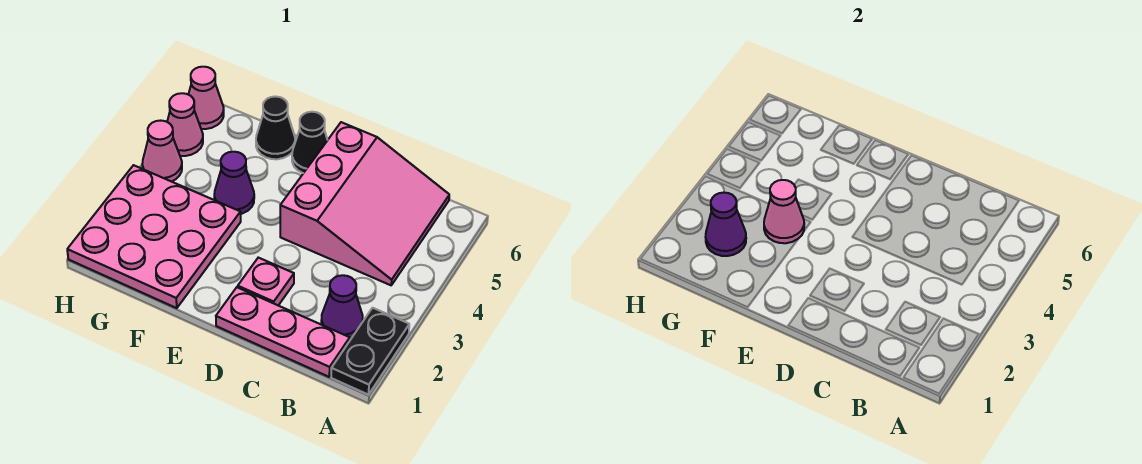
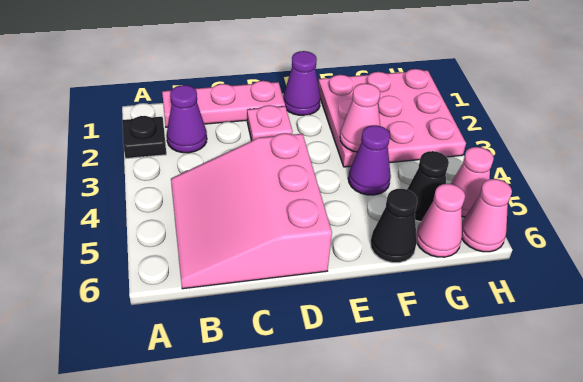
black 1x2 plate [331,308,409,395] -> black 1x1 plate [122,116,166,158]
black 1x1 cone [292,112,327,173] -> black 1x1 cone moved to [407,151,449,222]
purple 1x1 cone [706,193,746,256] -> purple 1x1 cone moved to [283,51,321,115]
pink 1x1 cone [142,121,182,182] -> pink 1x1 cone moved to [416,184,465,257]

